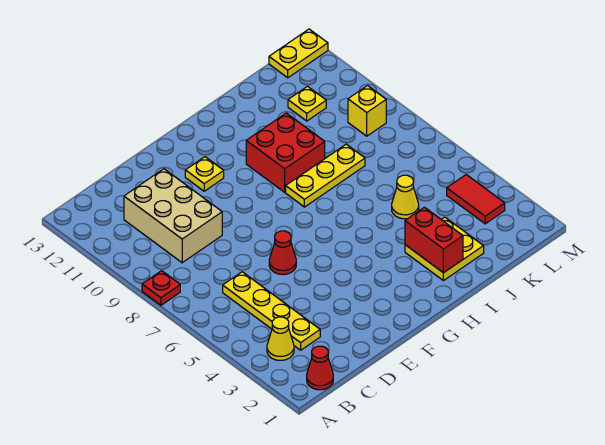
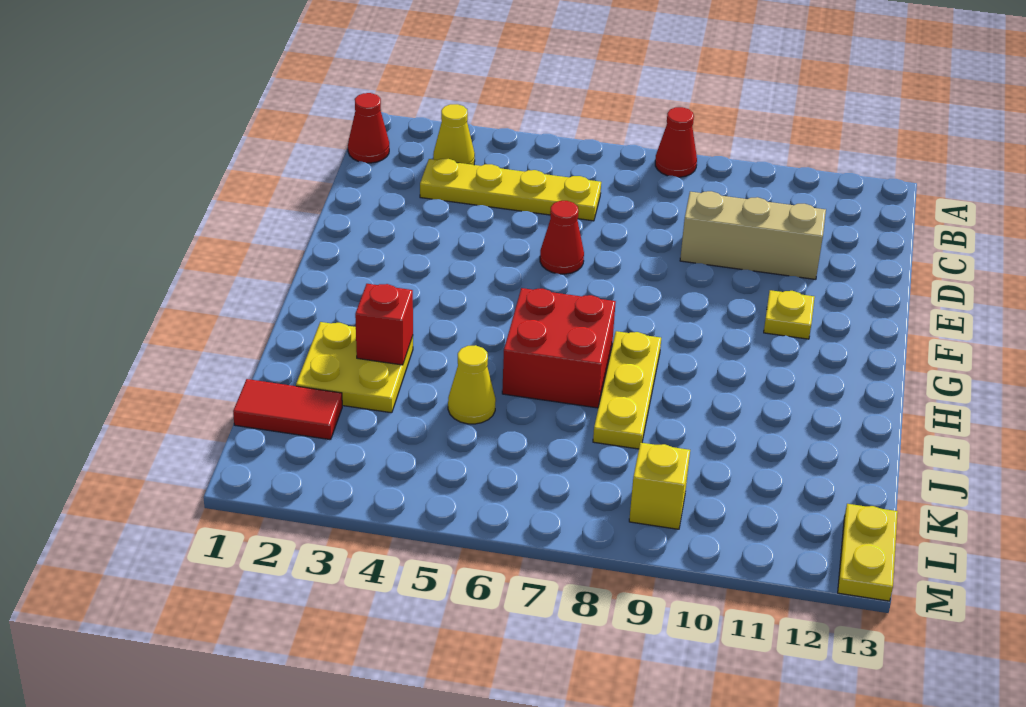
red 1x1 plate [142,271,180,305] -> red 1x1 cone [655,107,697,177]
tan 2x3 brick [124,169,222,263] -> tan 1x3 brick [680,191,826,279]
red 2x2 brick [246,113,325,192] -> red 2x2 brick moved to [502,288,616,408]
red 1x2 brick [405,207,463,273] -> red 1x1 brick [355,284,413,365]
yellow 1x1 plate [288,86,326,121] -> none
red 1x2 tile [447,175,505,224] -> red 1x2 tile moved to [233,379,342,440]

